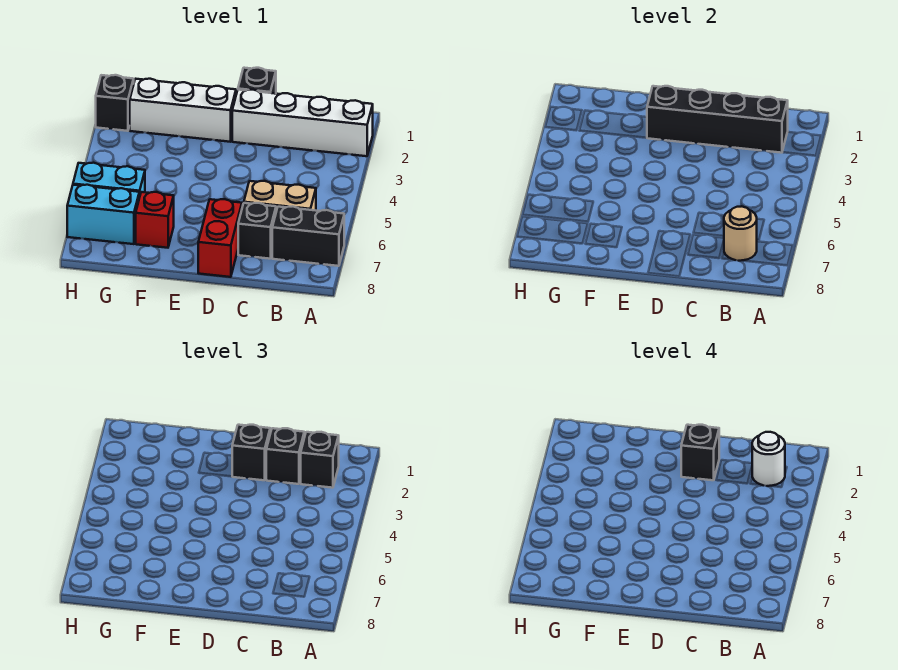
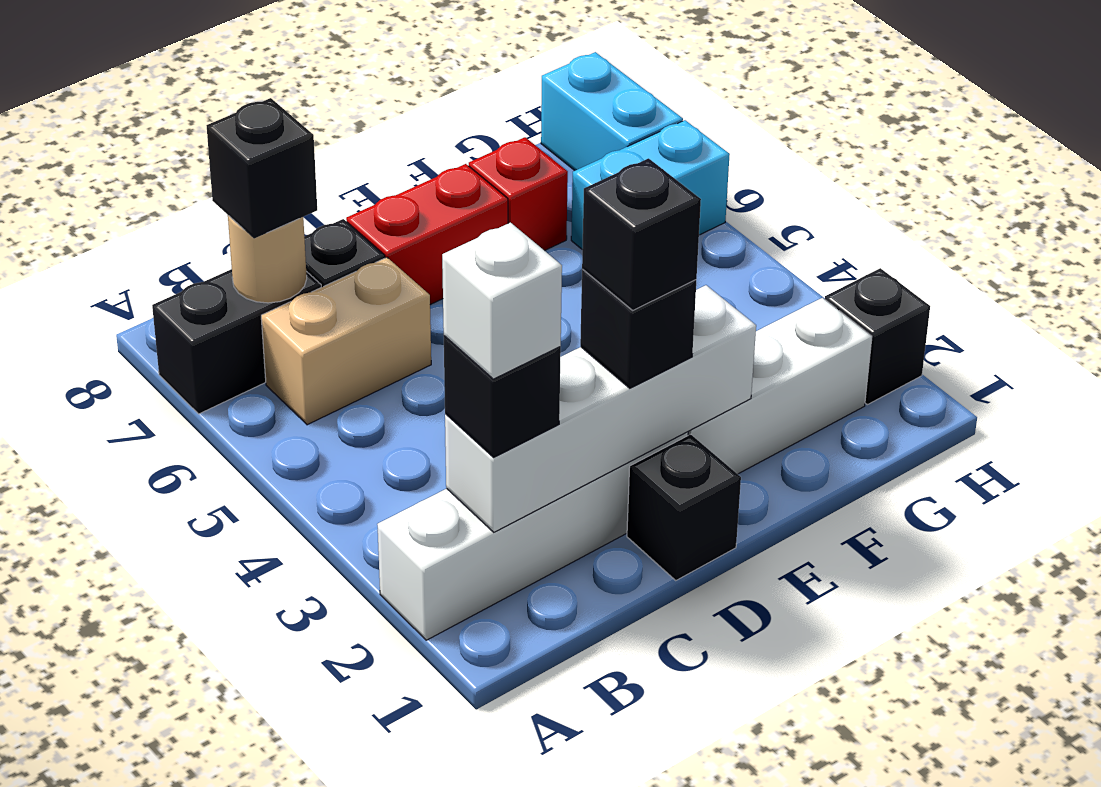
black 1x4 brick [647,86,788,153] -> white 1x4 brick [445,285,756,532]
white 1x1 round brick [752,432,785,486] -> white 1x1 brick [442,223,562,379]
black 1x1 brick [266,428,304,484] -> black 1x1 brick moved to [206,98,317,239]
red 1x2 brick [198,199,242,277] -> red 1x2 brick turned to [346,164,508,305]
cyan 1x2 brick [67,185,139,244] -> cyan 1x2 brick turned to [541,52,683,170]

